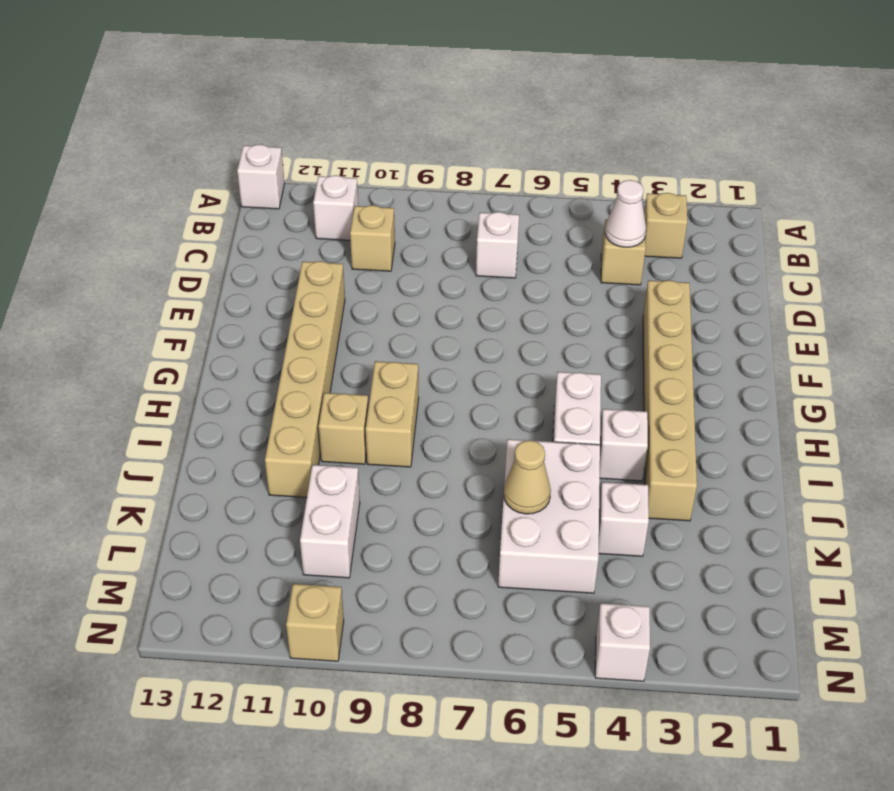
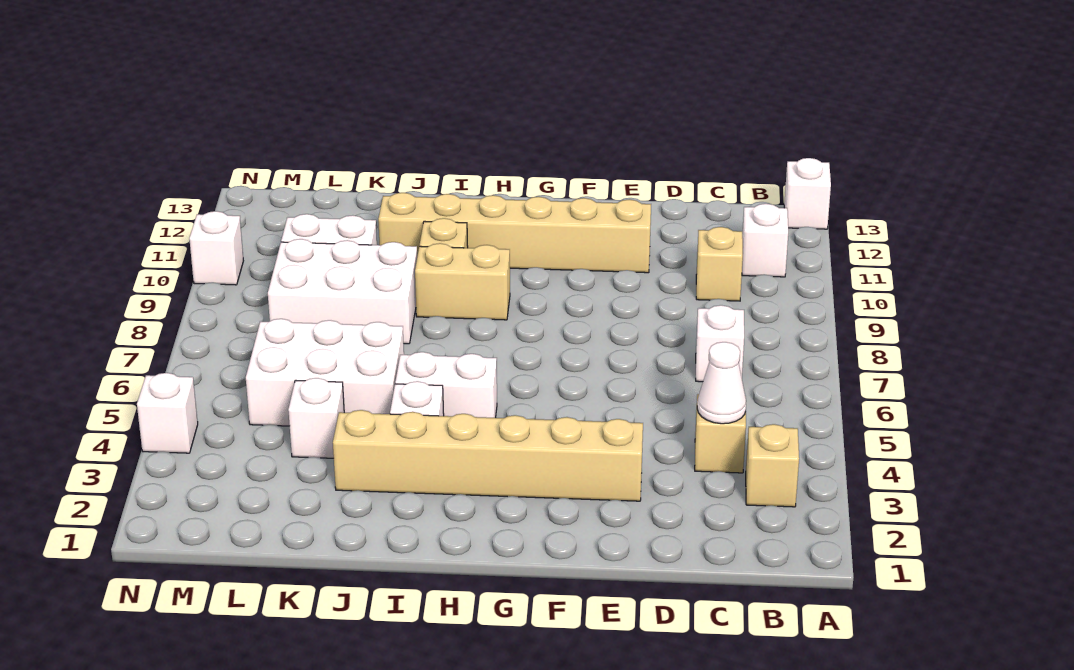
none -> white 2x3 brick [268,239,417,344]
tan 1x1 cone [504,440,551,514] -> none
tan 1x1 brick [286,584,344,661] -> white 1x1 brick [189,211,243,285]

